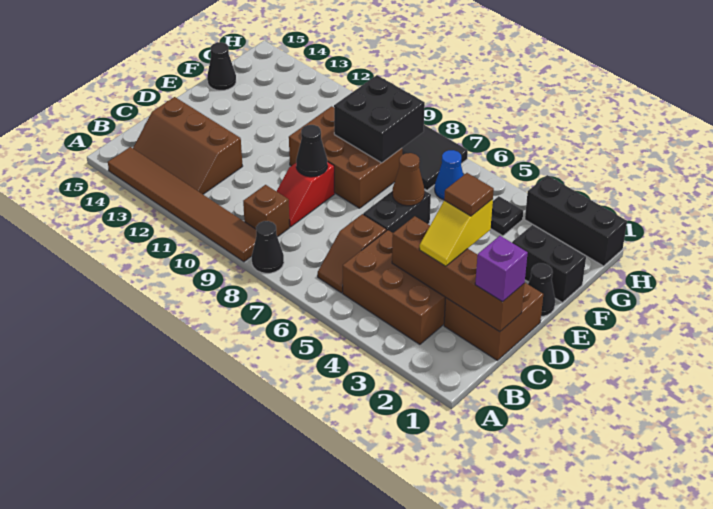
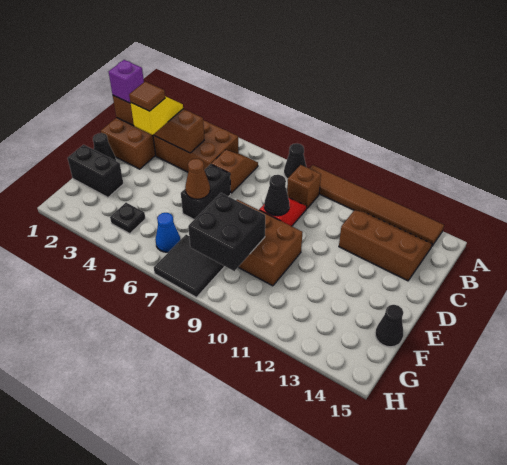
black 1x3 brick [525,175,627,266] -> none

